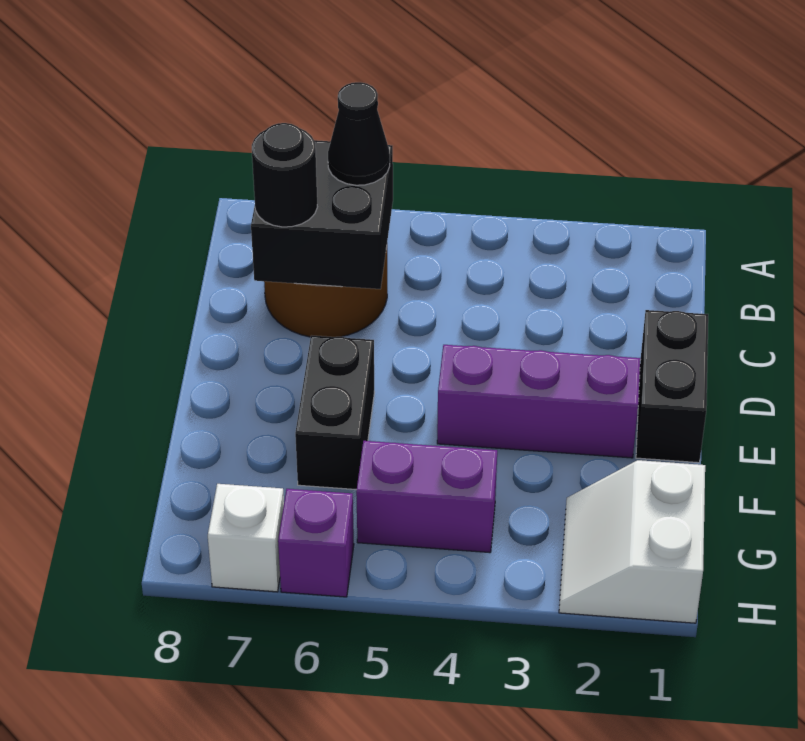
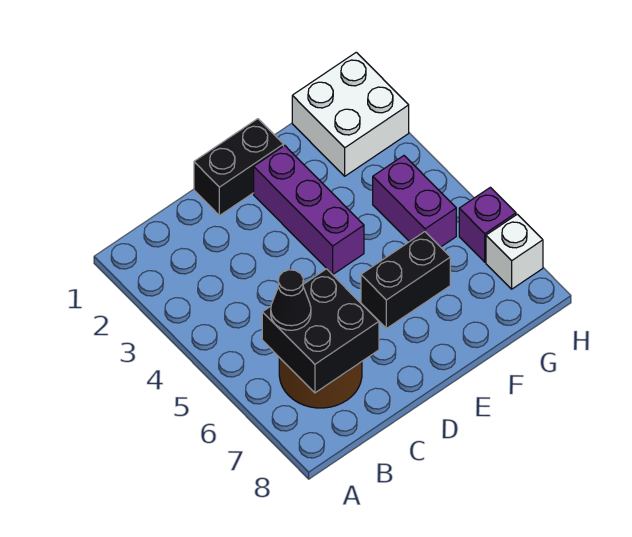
black 1x1 round brick [252,123,317,227] -> none
white 2x2 slope [559,460,705,623] -> white 2x2 brick [292,52,409,176]

